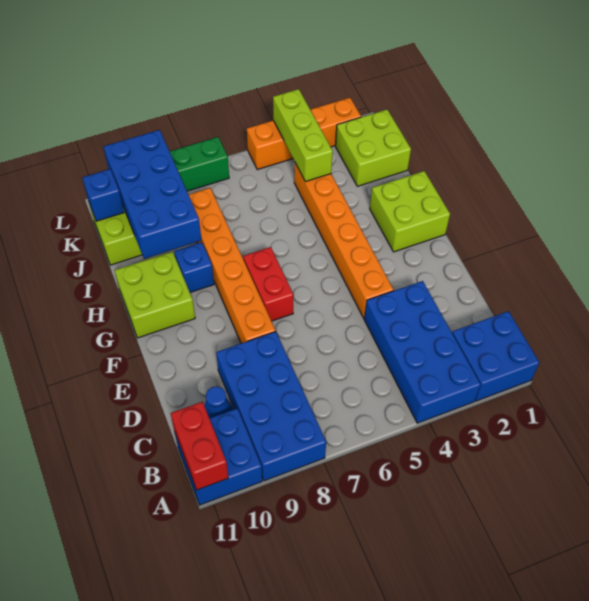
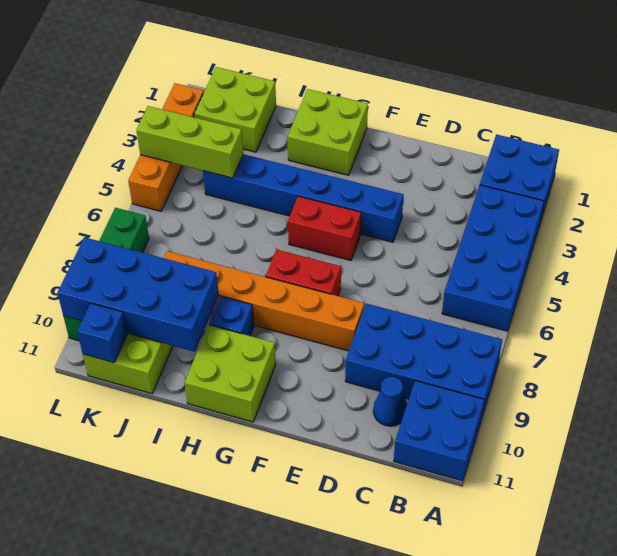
blue 2x4 brick [364,281,481,423] -> blue 2x4 brick turned to [442,185,544,331]
red 1x2 brick [171,402,228,490] -> red 1x2 brick moved to [288,196,361,260]
orange 1x6 brick [294,163,393,318] -> blue 1x6 brick [203,154,403,242]

